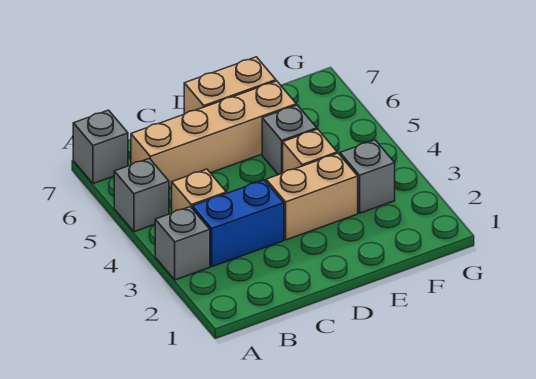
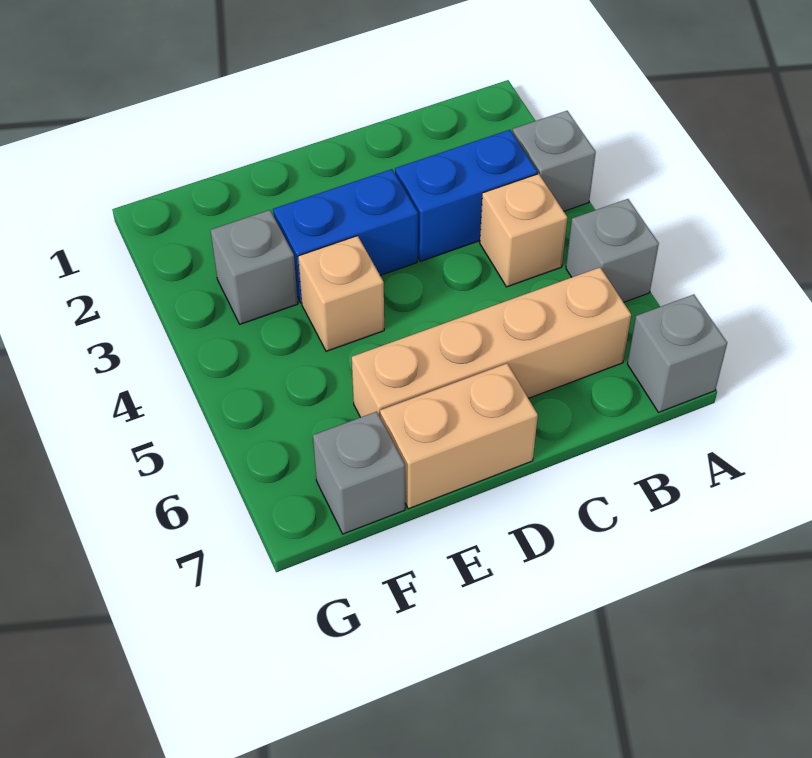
tan 1x2 brick [266,153,358,240] -> blue 1x2 brick [273,169,418,303]
grey 1x1 brick [262,105,317,175] -> grey 1x1 brick moved to [313,412,405,534]

